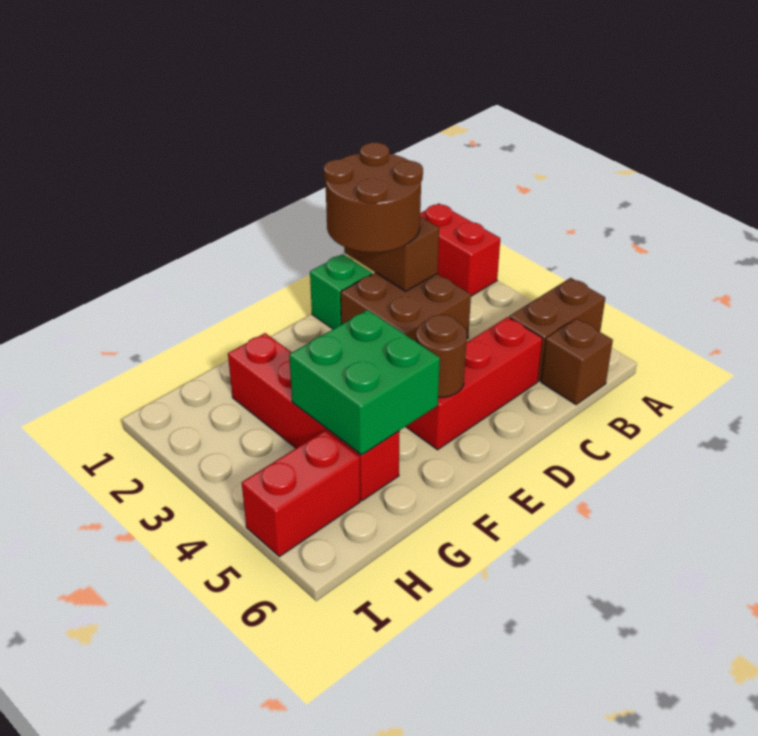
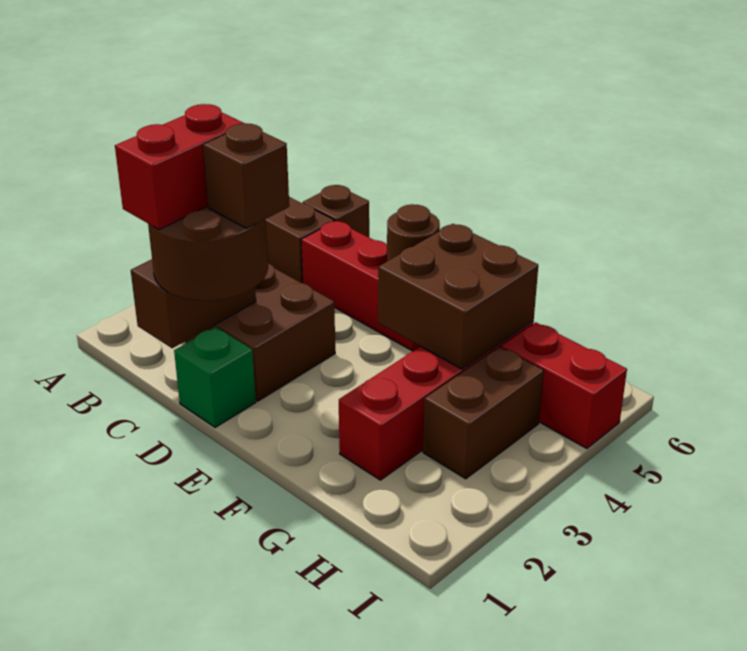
red 1x2 brick [420,203,500,296] -> red 1x2 brick moved to [115,104,243,230]
none -> brown 1x1 brick [203,123,289,228]
green 2x2 brick [289,310,440,455] -> brown 2x2 brick [378,224,538,369]
none -> brown 1x2 brick [423,347,544,479]

